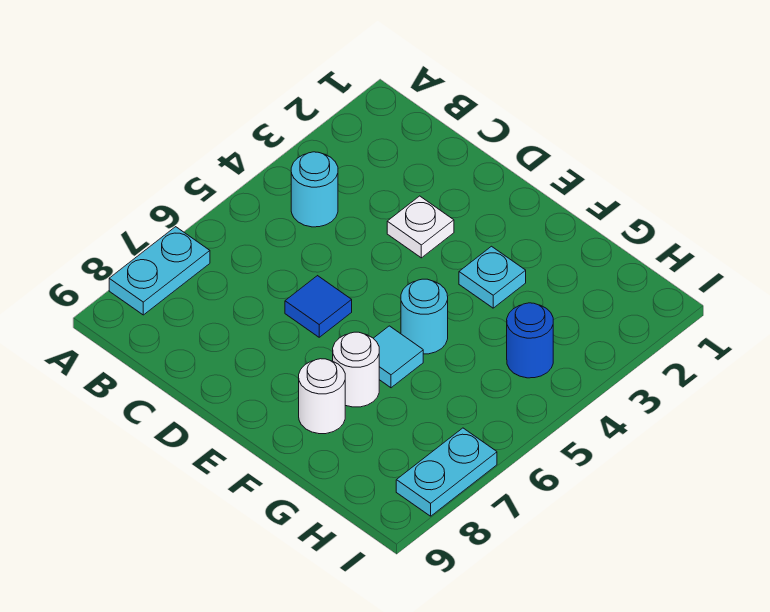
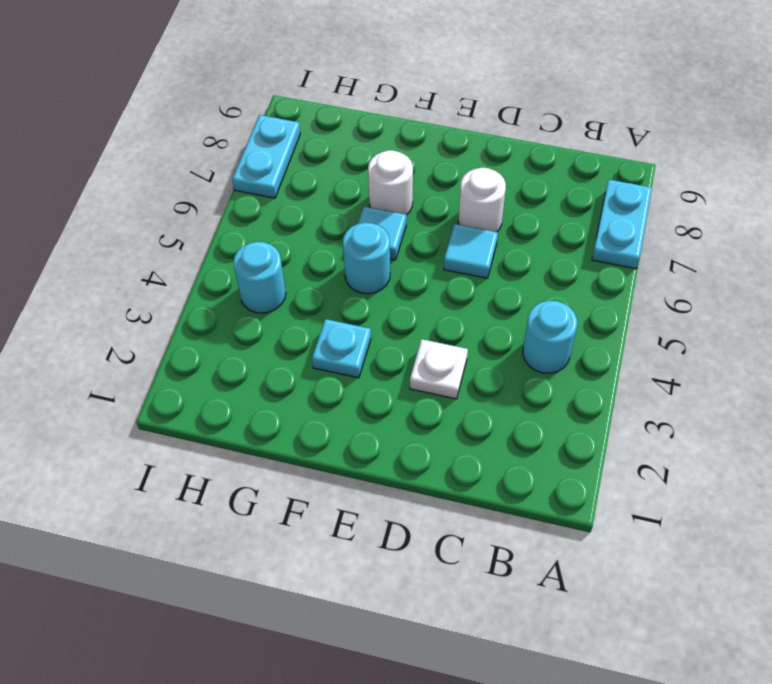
blue 1x1 tile [285,276,352,337] -> cyan 1x1 tile [444,224,498,278]
white 1x1 round brick [299,359,345,434] -> white 1x1 round brick moved to [458,168,506,232]
blue 1x1 round brick [507,303,553,378] -> cyan 1x1 round brick [233,242,286,313]

